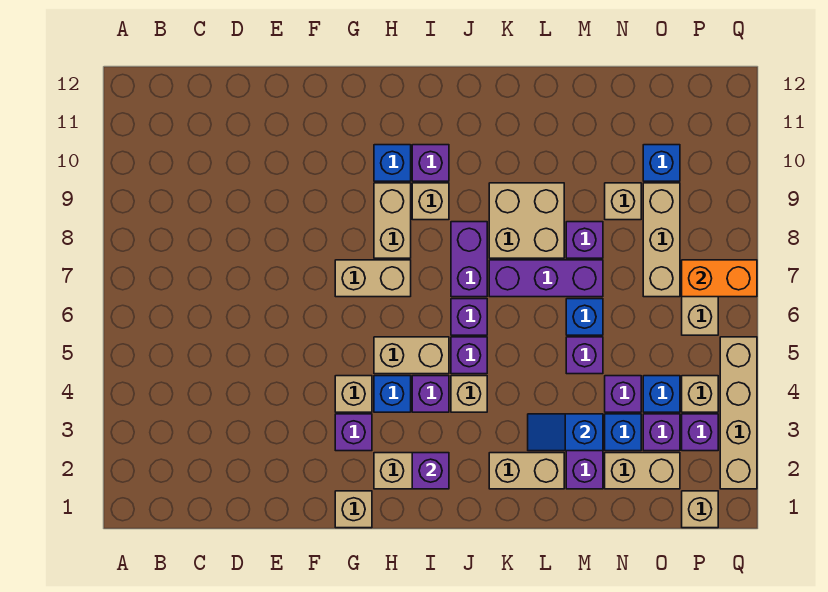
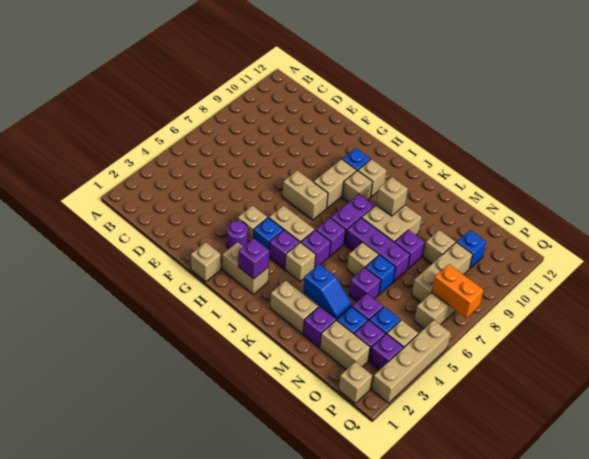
purple 1x1 brick [335,414,372,451] -> purple 1x1 round brick [227,221,248,249]
purple 1x1 brick [412,145,449,181] -> tan 1x1 brick [358,159,387,197]
none -> tan 1x1 brick [376,177,408,216]
blue 1x2 slope [528,414,603,451] -> blue 1x2 slope turned to [303,264,351,318]
none -> tan 1x1 brick [347,242,379,276]

